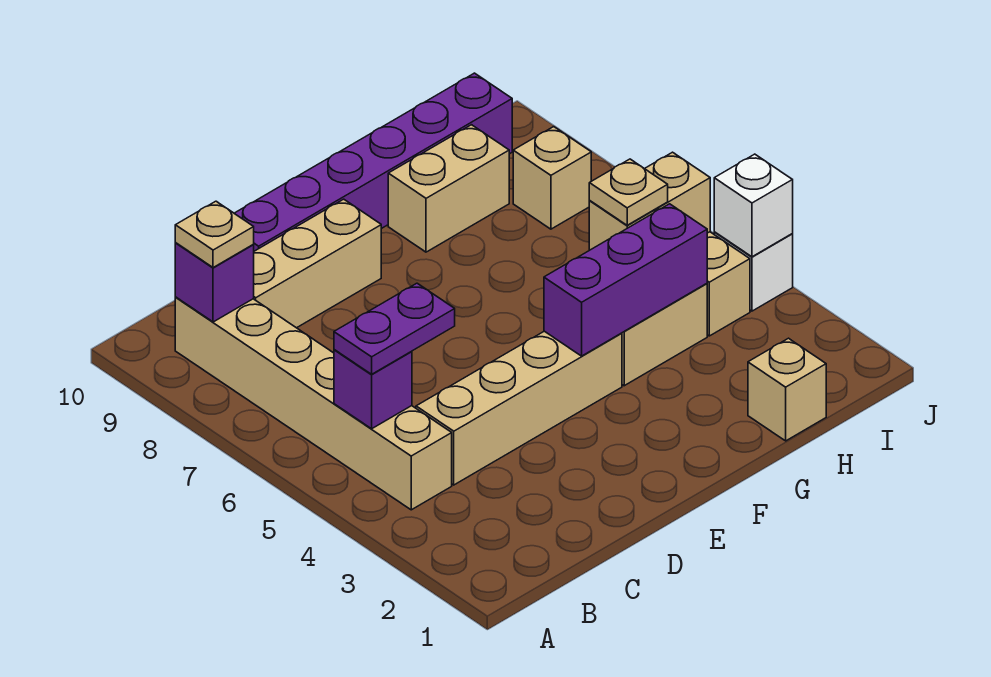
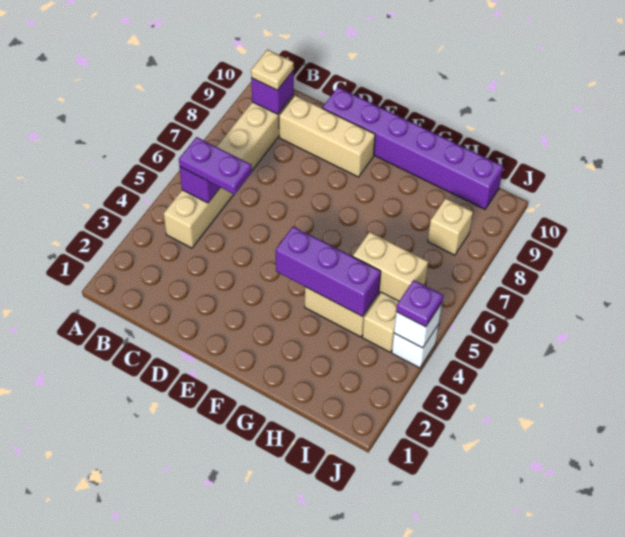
tan 1x4 brick [416,331,622,485] -> none
tan 1x2 brick [388,125,509,252] -> none
tan 1x1 brick [748,338,826,441] -> none
tan 1x1 plate [589,159,668,225] -> none
none -> purple 1x1 plate [396,280,443,327]

